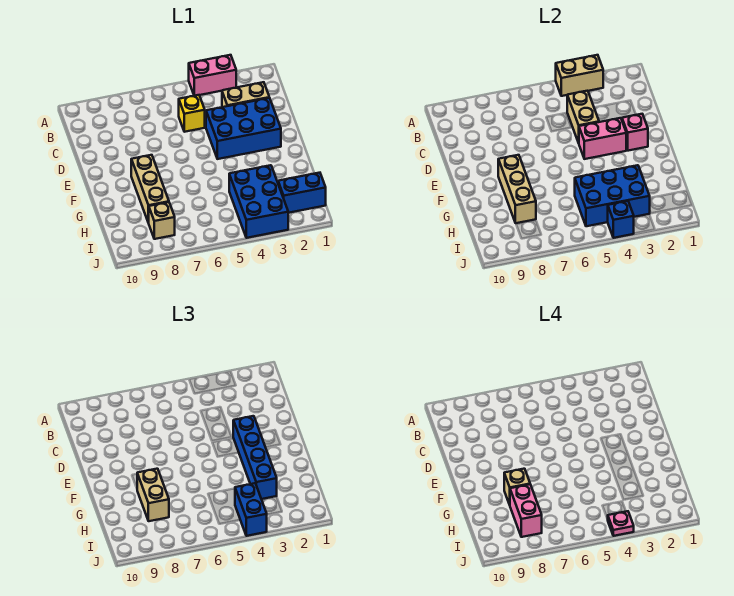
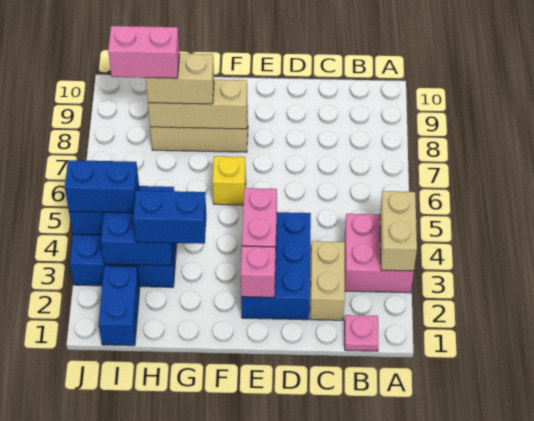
pink 1x2 brick [189,55,236,96] -> pink 2x2 brick [345,214,414,293]
tan 1x2 brick [567,91,599,143] -> none
yellow 1x1 brick [179,95,205,132] -> yellow 1x1 brick moved to [213,156,246,205]
blue 1x4 brick [233,416,277,499] -> blue 1x2 brick [133,191,206,244]
tan 1x1 brick [504,469,530,505] -> none
blue 2x3 brick [575,165,650,226] -> blue 2x2 brick [101,186,174,266]
tan 1x1 brick [149,202,175,239] -> none
pink 1x1 plate [608,511,634,536] -> pink 1x1 plate moved to [345,315,379,351]

